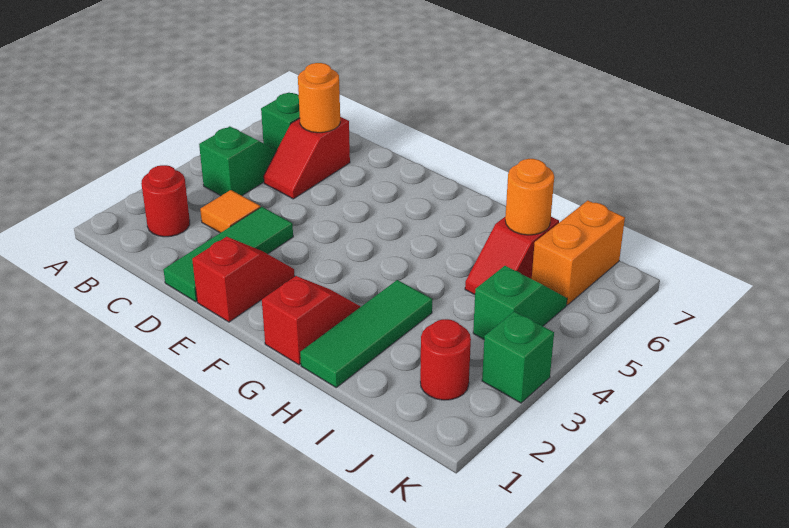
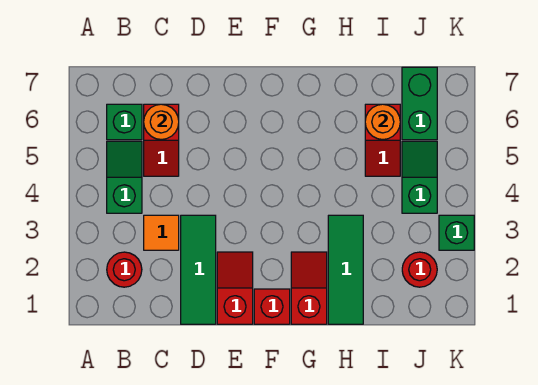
none -> red 1x1 brick [254,289,290,324]
orange 1x2 brick [532,200,625,305] -> green 1x2 brick [402,67,437,140]

